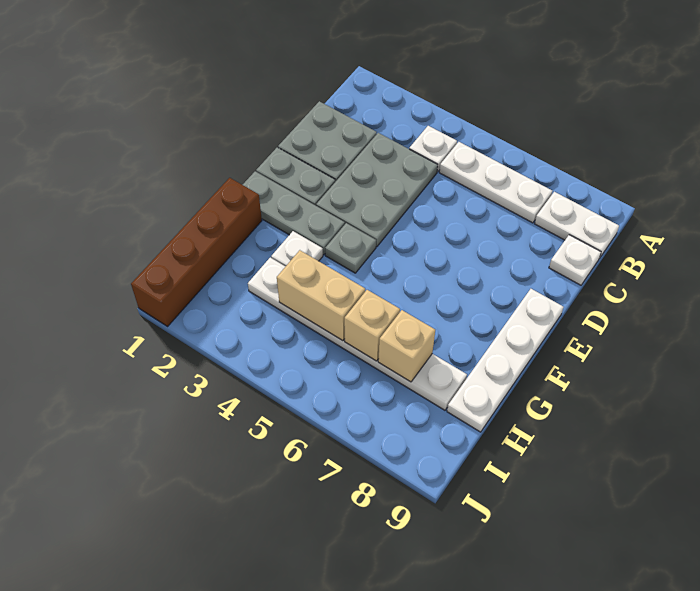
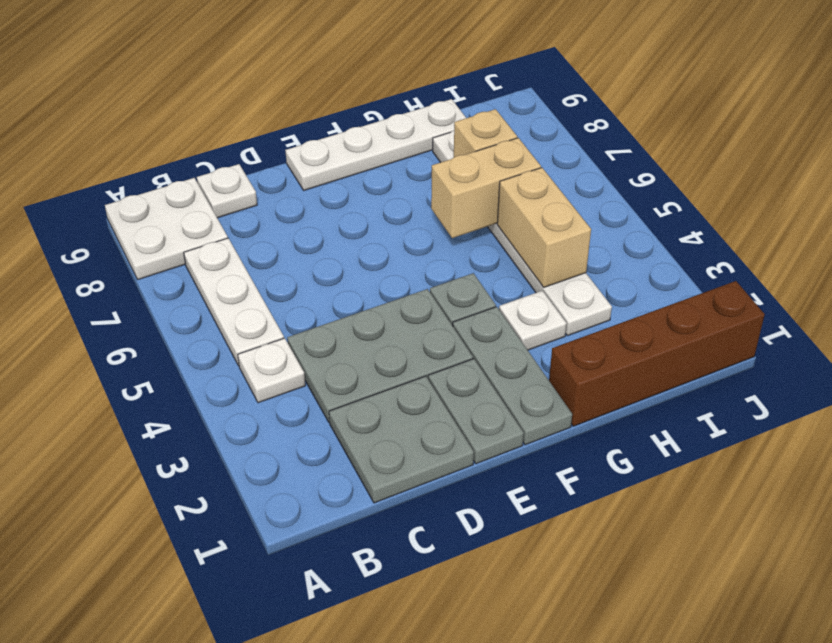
white 1x2 plate [535,192,619,258] -> white 2x2 plate [105,178,228,279]
tan 1x1 brick [344,290,400,361] -> tan 1x2 brick [431,138,541,238]

